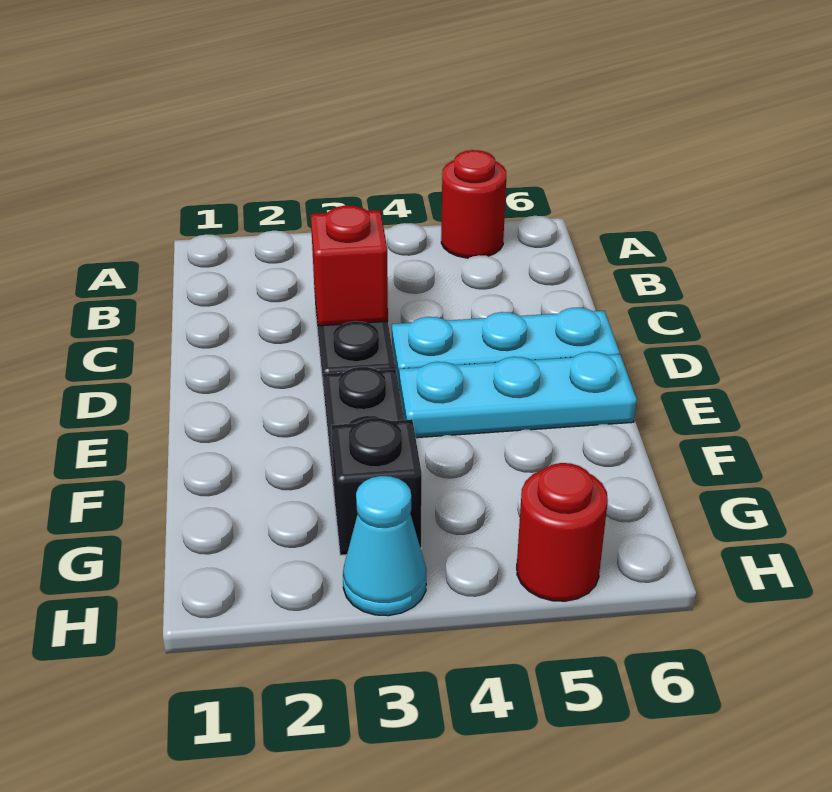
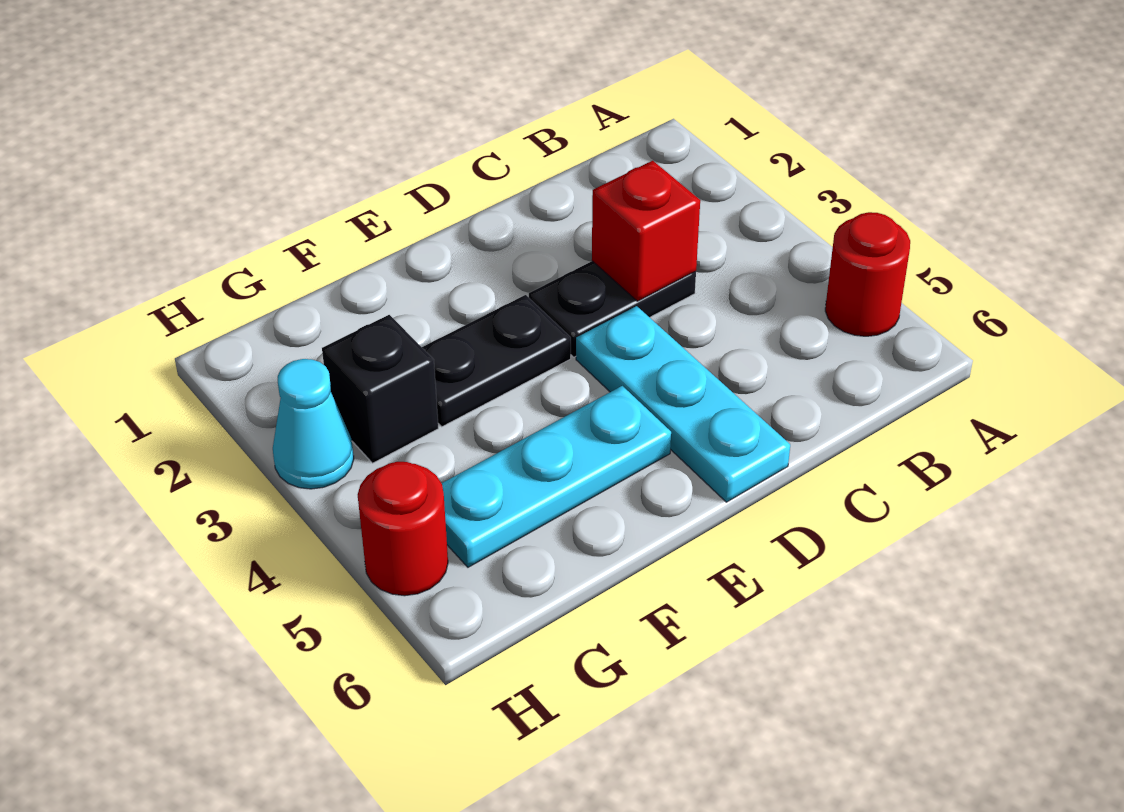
cyan 1x3 plate [399,352,637,438] -> cyan 1x3 plate turned to [442,386,671,567]

